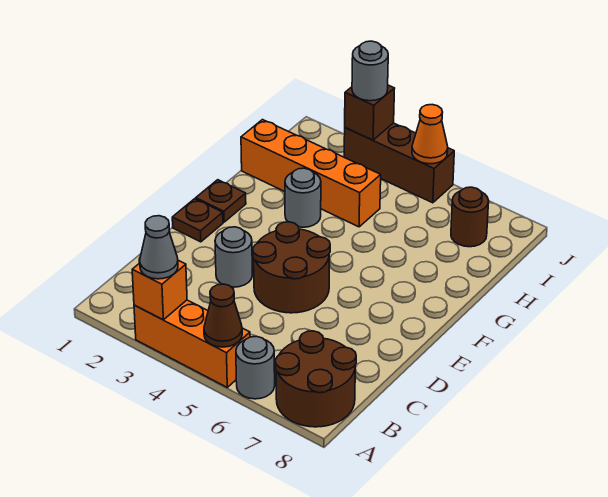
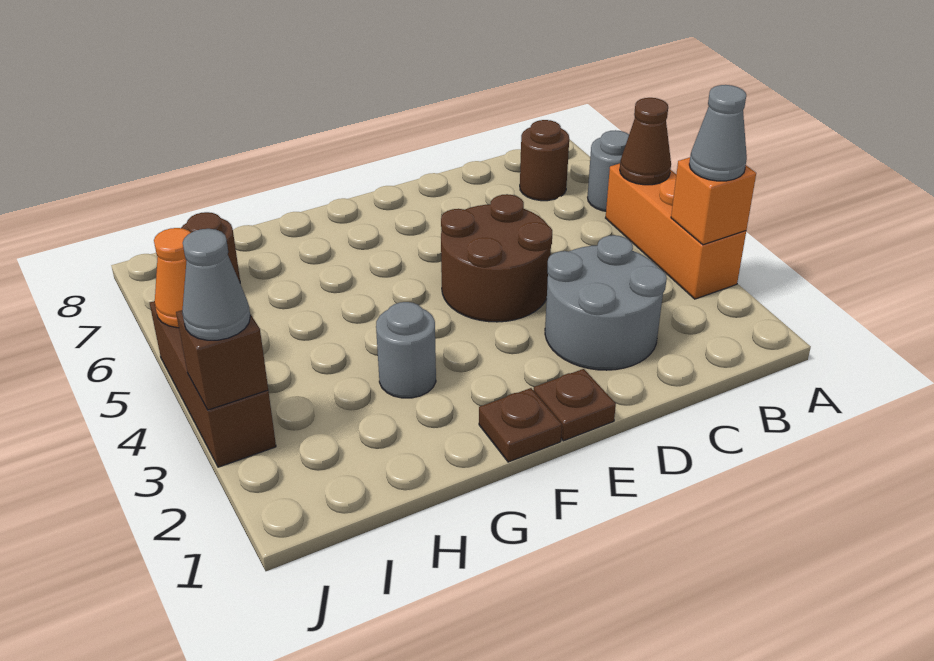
brown 2x2 round brick [275,331,356,427] -> brown 1x1 round brick [520,120,569,201]
grey 1x1 round brick [215,227,252,287] -> grey 2x2 round brick [545,235,667,370]
orange 1x4 brick [241,120,381,227] -> none
grey 1x1 round brick [352,41,388,101] -> grey 1x1 cone [182,229,250,340]

